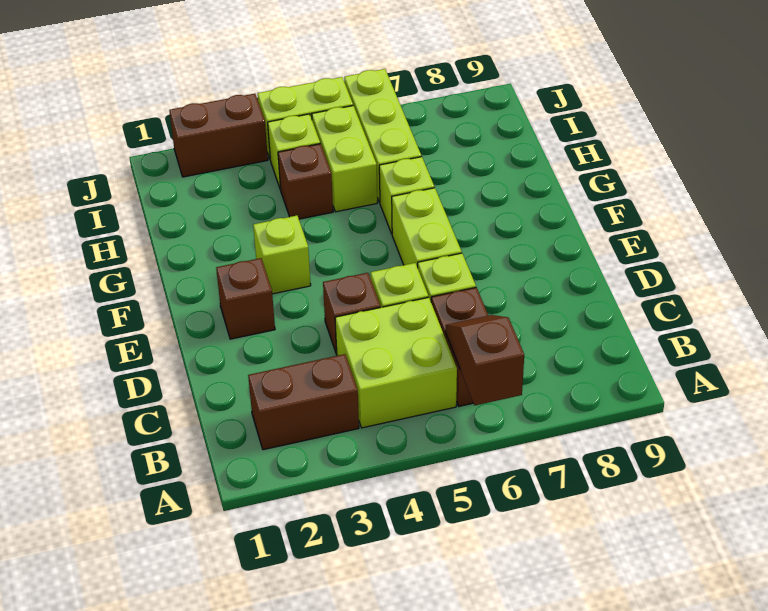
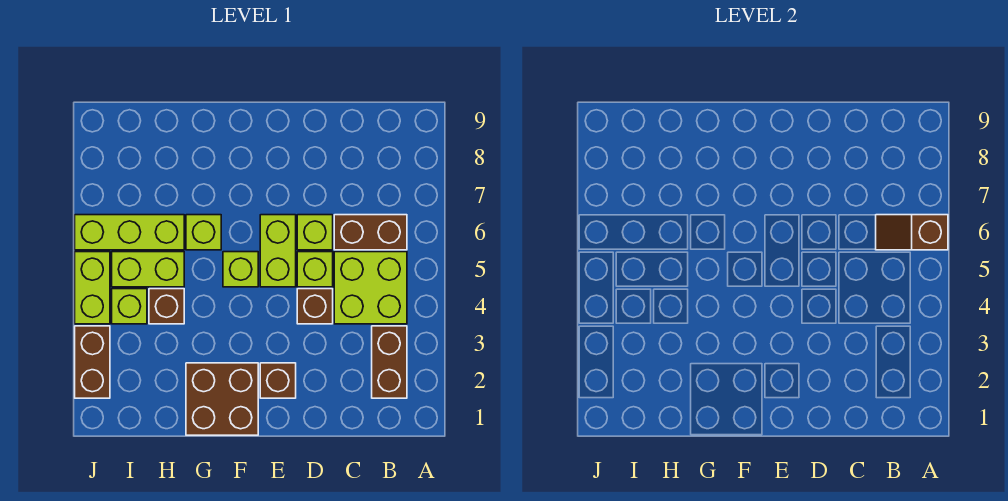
lime 1x2 brick [392,188,462,268] -> lime 1x2 brick turned to [260,215,296,287]
none -> brown 2x2 brick [186,363,258,435]
lime 1x1 brick [253,216,311,294] -> lime 1x1 brick moved to [223,252,258,287]

